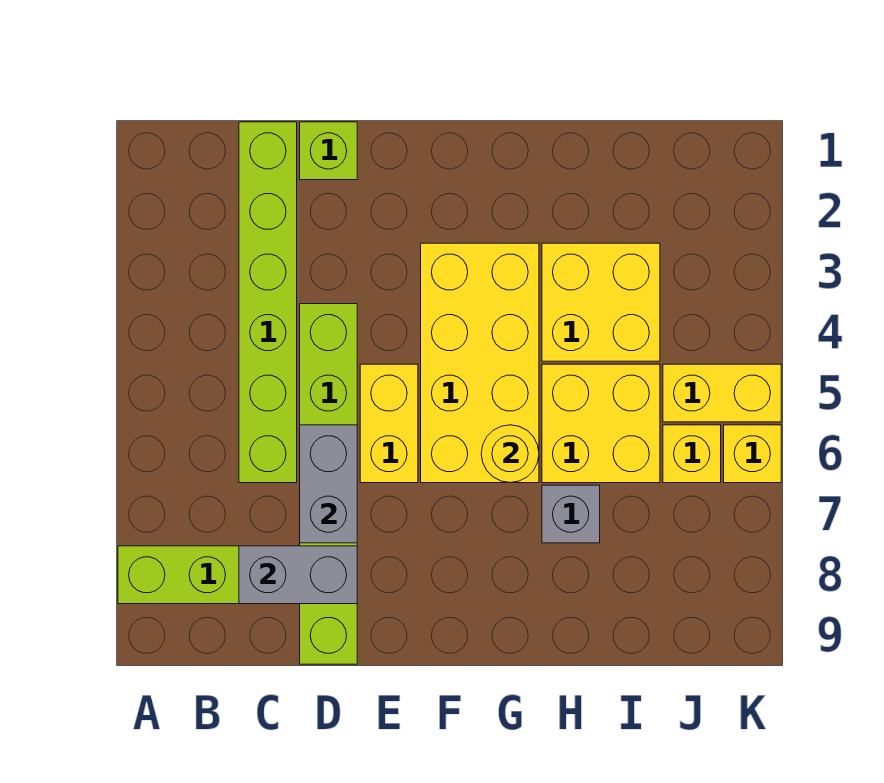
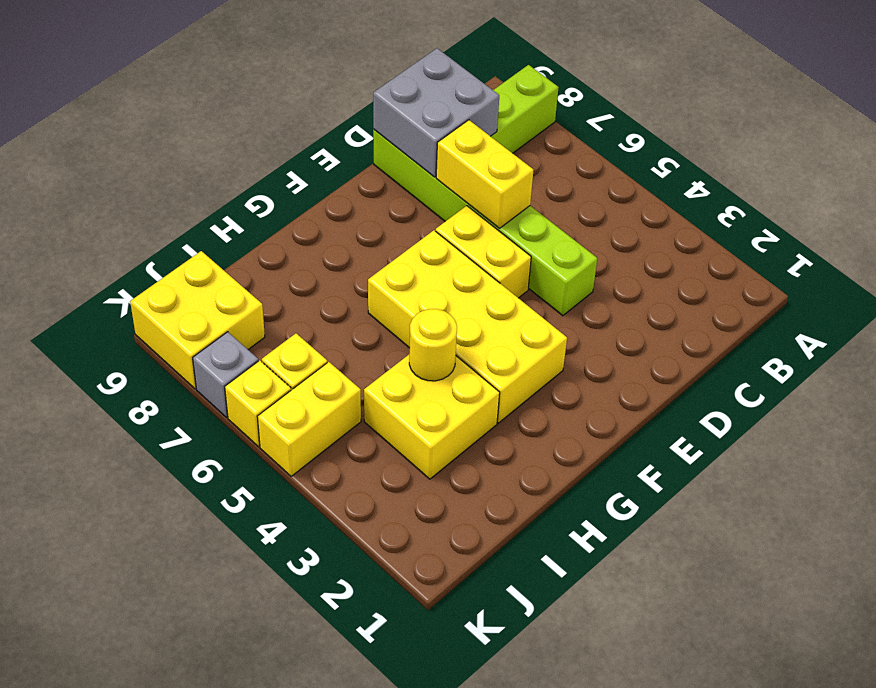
lime 1x6 brick [239,122,297,483] -> none
grey 1x2 brick [239,546,357,604] -> grey 2x2 brick [373,48,499,177]
lime 1x1 brick [300,122,357,180] -> none
grey 1x2 brick [300,425,357,543] -> yellow 1x2 brick [436,120,533,228]
yellow 1x1 round brick [481,425,539,483] -> yellow 1x1 round brick moved to [409,309,457,381]
yellow 2x2 brick [542,364,660,483] -> yellow 2x2 brick moved to [130,251,265,389]
grey 1x1 brick [542,485,600,543] -> grey 1x1 brick moved to [193,332,258,417]

